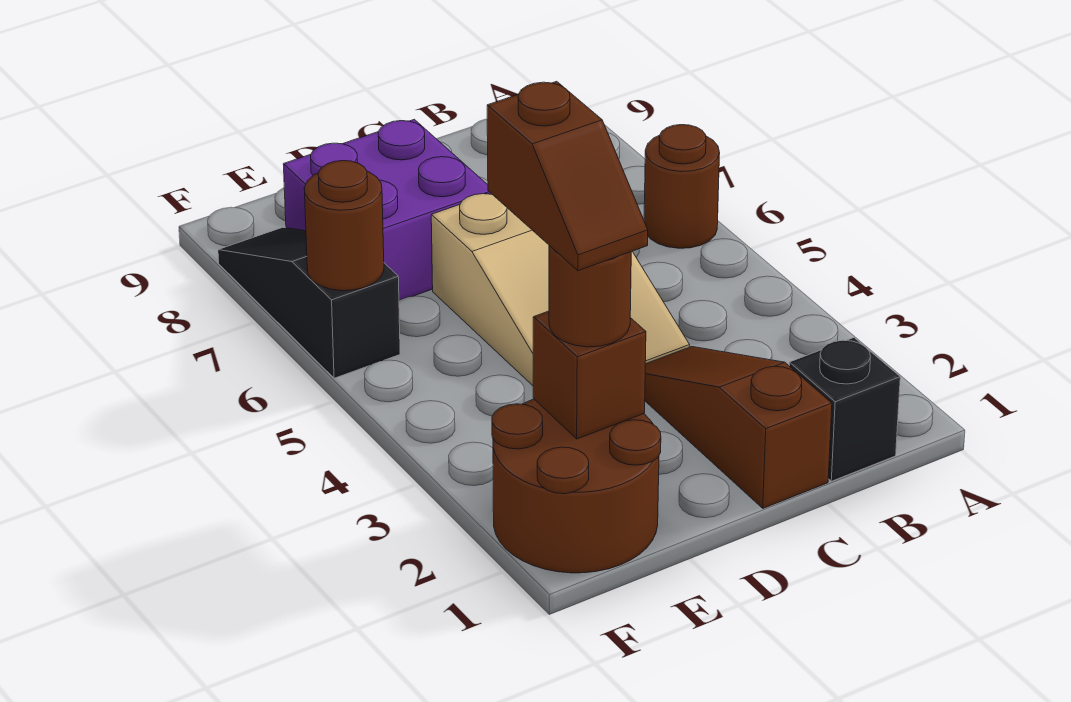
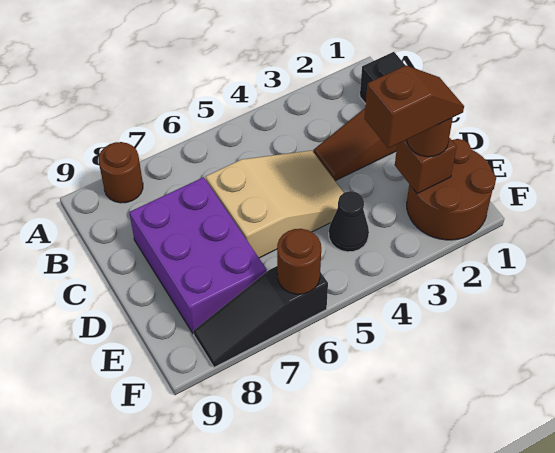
brown 1x1 round brick [644,125,720,248] -> brown 1x1 round brick moved to [99,142,143,203]
purple 2x2 brick [283,119,491,301] -> purple 2x3 brick [129,177,267,333]
none -> black 1x1 cone [329,191,369,252]

